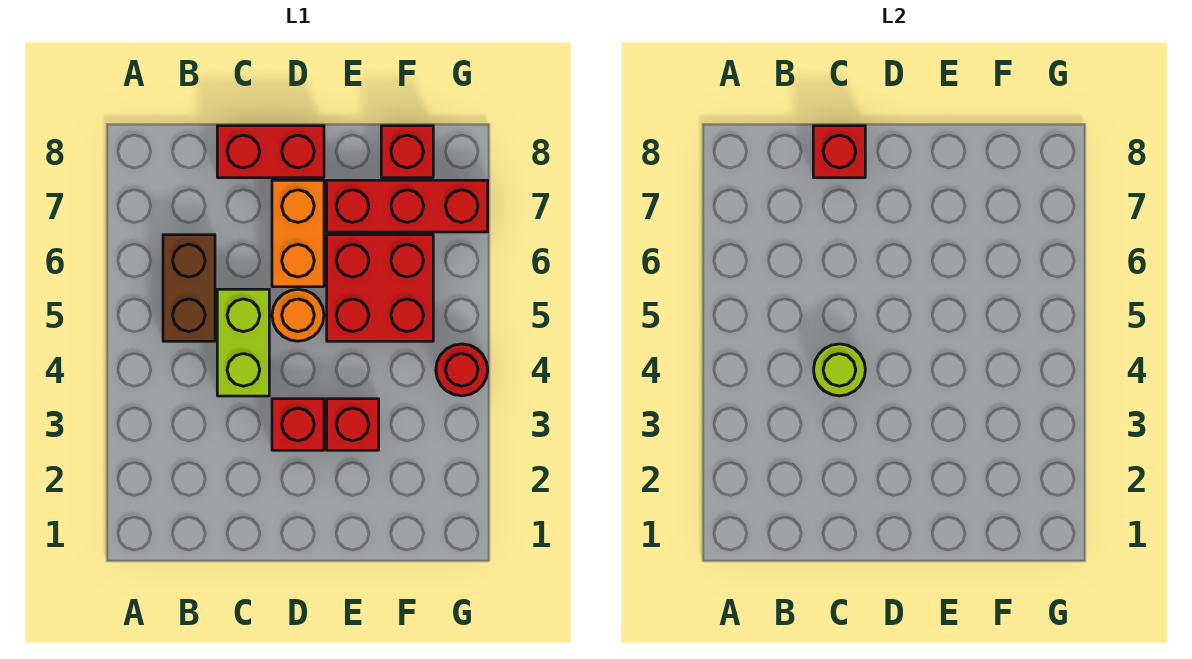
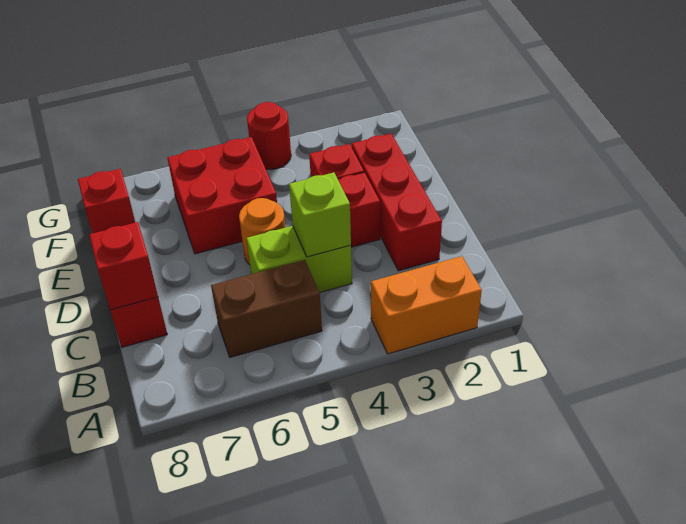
lime 1x1 round brick [814,344,865,396] -> lime 1x1 brick [289,173,351,257]
orange 1x2 brick [272,180,324,287] -> orange 1x2 brick moved to [371,256,482,354]
red 1x3 brick [327,180,488,232] -> red 1x3 brick moved to [352,134,442,271]

